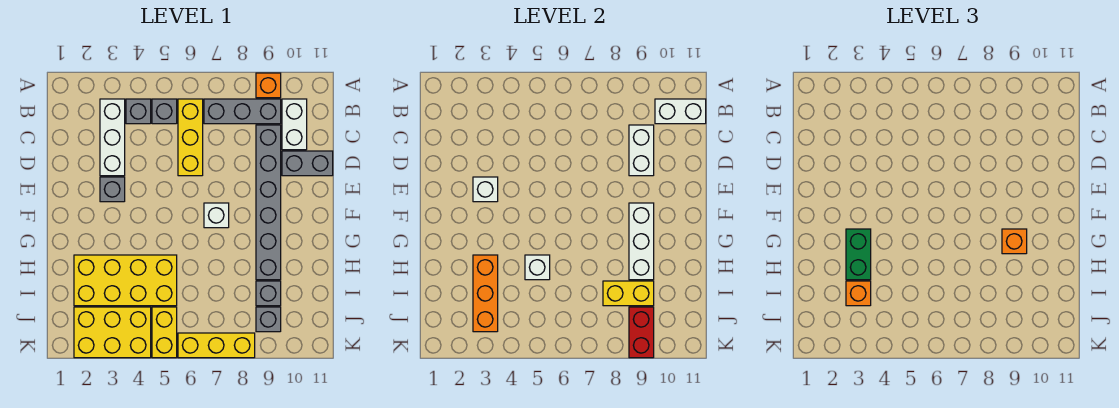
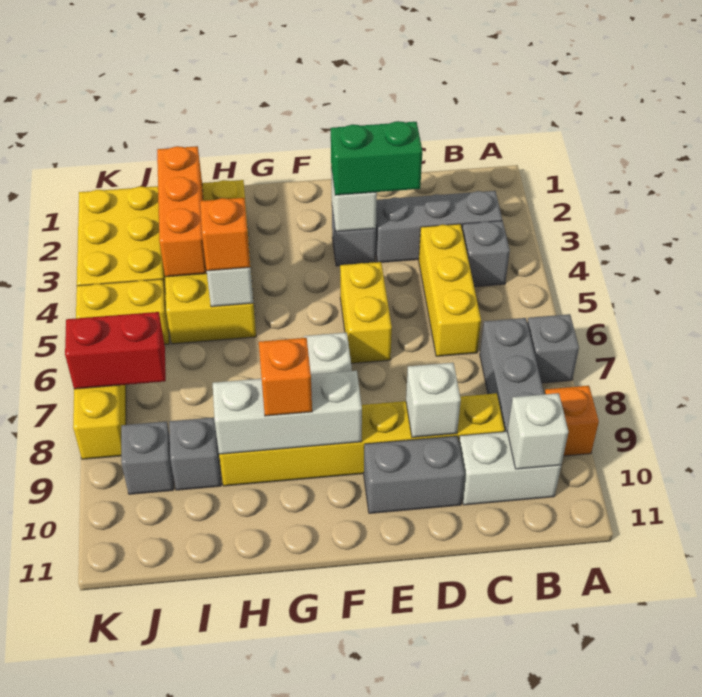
white 1x3 brick [100,99,125,176] -> grey 1x3 brick [376,191,502,262]
grey 1x1 brick [152,99,177,124] -> grey 1x1 brick moved to [527,314,579,383]
yellow 1x3 brick [178,99,203,176] -> yellow 1x3 brick turned to [419,224,481,356]
white 1x2 brick [655,99,706,124] -> white 1x1 brick [507,393,568,469]
grey 1x6 brick [256,125,281,280] -> yellow 1x6 brick [219,393,505,486]
white 1x2 brick [629,125,654,176] -> white 1x1 brick [406,363,461,437]
grey 1x2 brick [282,151,333,176] -> grey 1x2 brick turned to [364,436,465,513]
green 1x2 brick [846,229,871,280] -> green 1x2 brick moved to [331,121,422,195]
orange 1x3 brick [473,255,498,332] -> orange 1x3 brick turned to [157,146,207,277]
orange 1x1 brick [846,281,871,306] -> orange 1x1 brick moved to [200,198,250,271]
yellow 1x2 brick [603,281,654,306] -> yellow 1x2 brick moved to [340,262,392,363]
red 1x2 brick [629,307,654,358] -> red 1x2 brick moved to [65,312,166,389]

